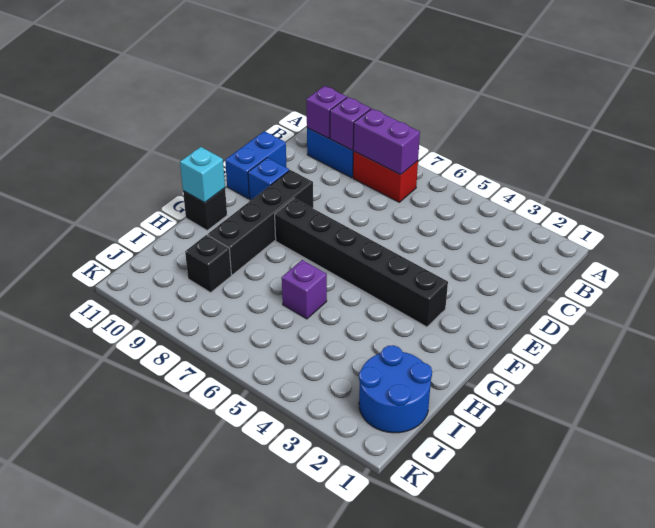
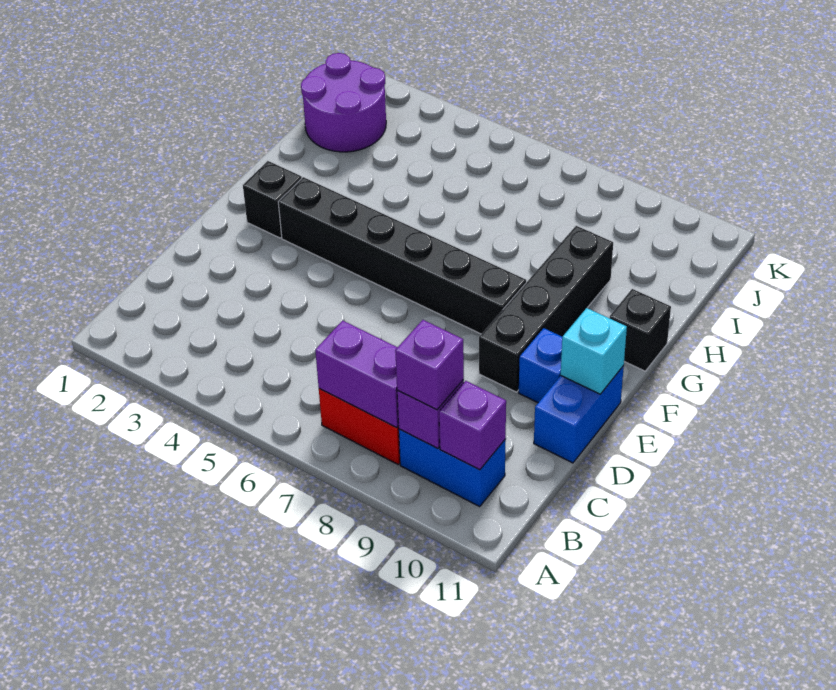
cyan 1x1 brick [180,147,225,203] -> cyan 1x1 brick moved to [561,308,627,394]
purple 1x1 brick [282,260,327,319] -> purple 1x1 brick moved to [395,320,464,410]
blue 2x2 round brick [359,345,432,433] -> purple 2x2 round brick [301,53,386,152]
black 1x1 brick [185,235,232,292] -> black 1x1 brick moved to [243,161,302,238]

